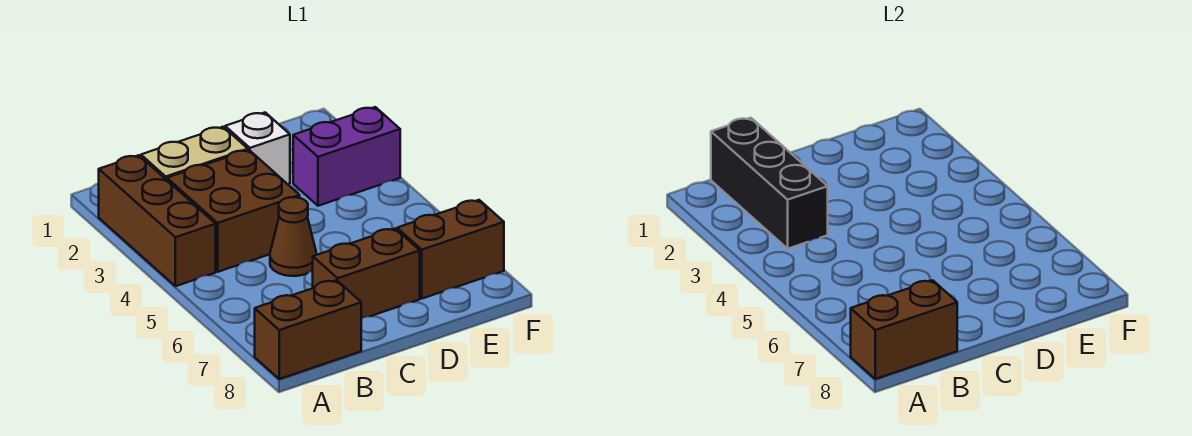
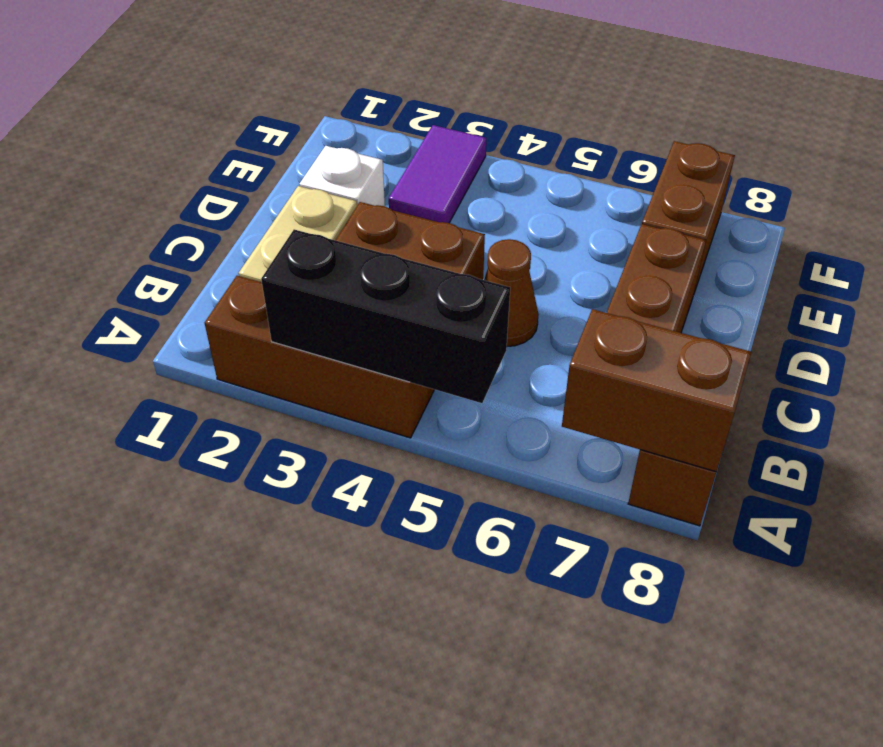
brown 1x2 brick [851,280,957,379] -> brown 1x2 brick turned to [562,309,751,472]
black 1x3 brick [711,118,828,249] -> black 1x3 brick moved to [261,229,510,403]
purple 1x2 brick [293,107,400,206] -> purple 1x2 tile [389,125,486,223]

